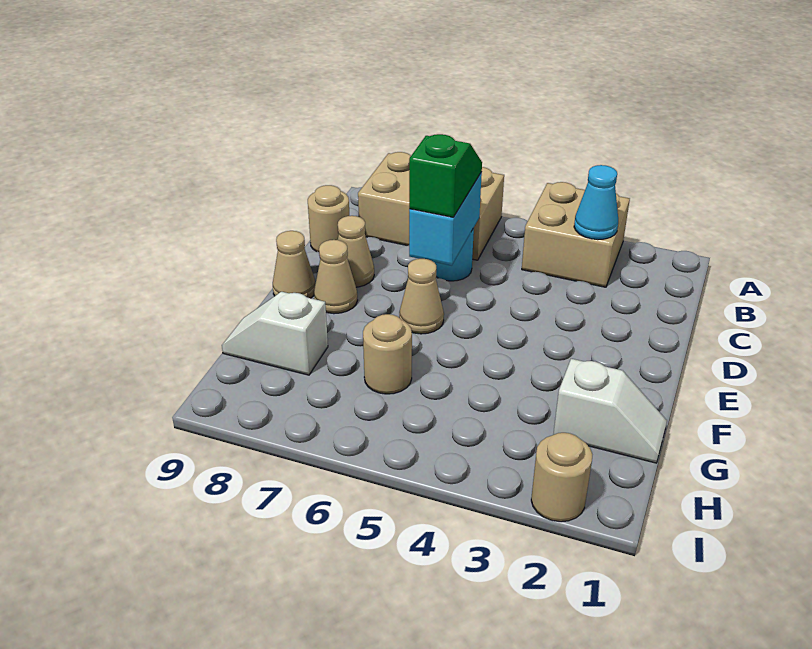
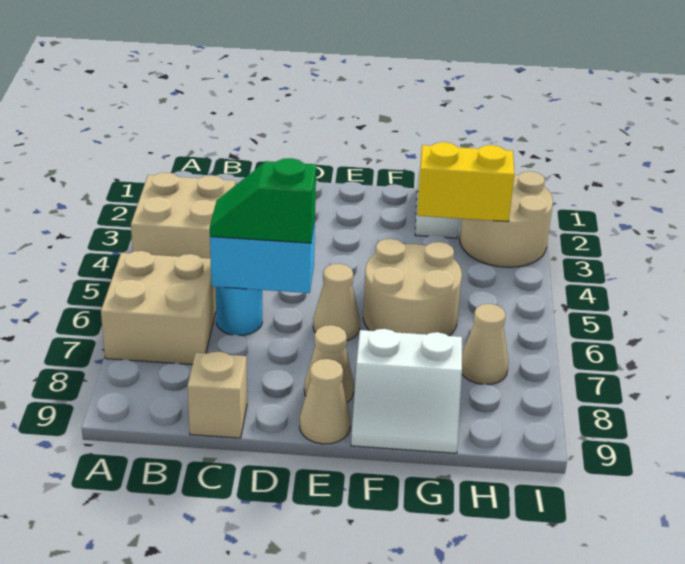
tan 2x3 brick [358,152,504,260] -> tan 2x2 brick [101,251,216,365]
cyan 1x1 cone [574,165,618,240] -> none
tan 1x1 round brick [308,185,349,252] -> tan 1x1 brick [187,351,247,438]
tan 1x1 cone [338,216,374,287] -> tan 1x1 cone moved to [462,304,508,384]
none -> yellow 1x2 brick [417,142,514,221]
tan 1x1 round brick [363,314,412,394] -> tan 2x2 round brick [363,239,462,336]
white 1x2 slope [222,292,328,375] -> white 2x2 slope [351,329,462,453]
tan 1x1 round brick [531,433,592,522] -> tan 2x2 round brick [460,171,553,267]

